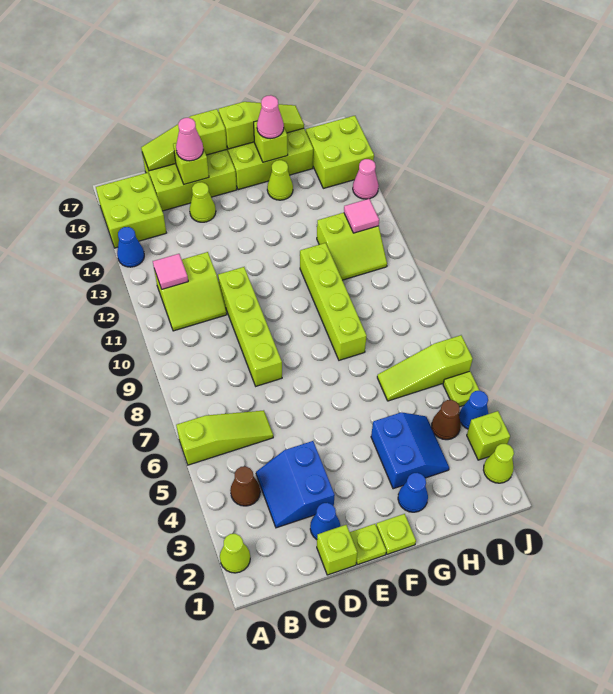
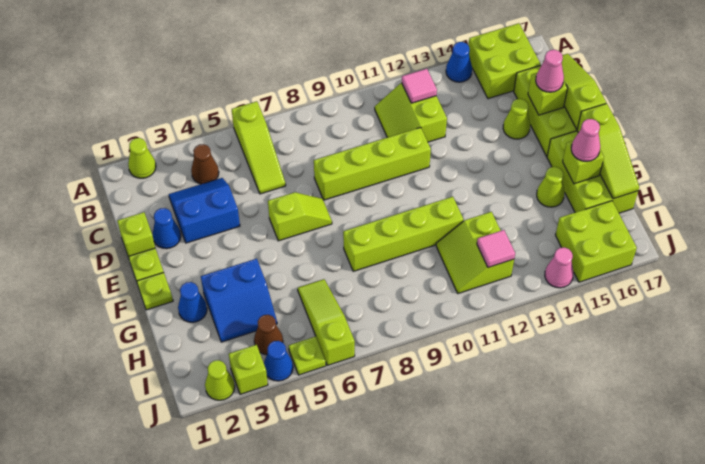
none -> lime 1x2 slope [268,192,332,241]

